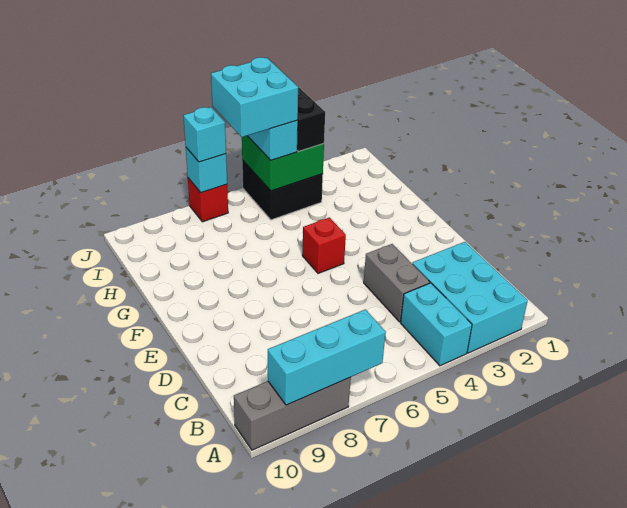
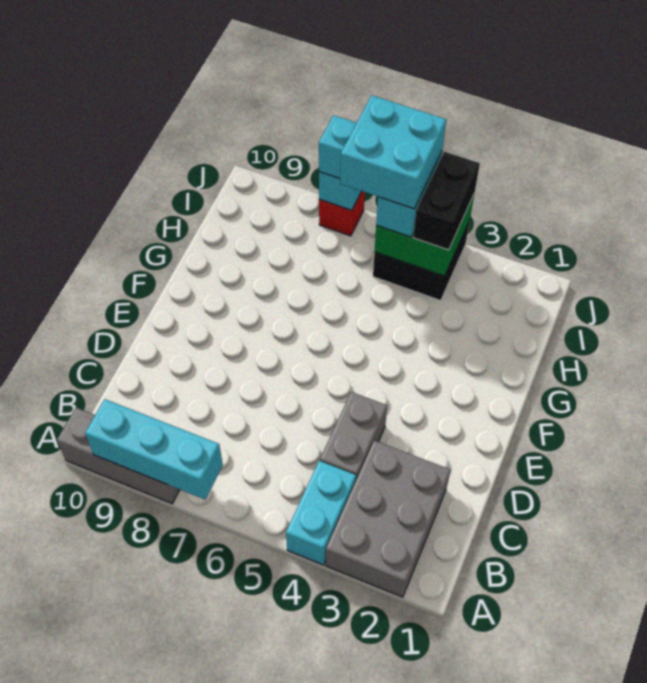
cyan 2x3 brick [412,242,528,353] -> grey 2x3 brick [326,441,450,597]
red 1x1 brick [302,218,346,273] -> none

